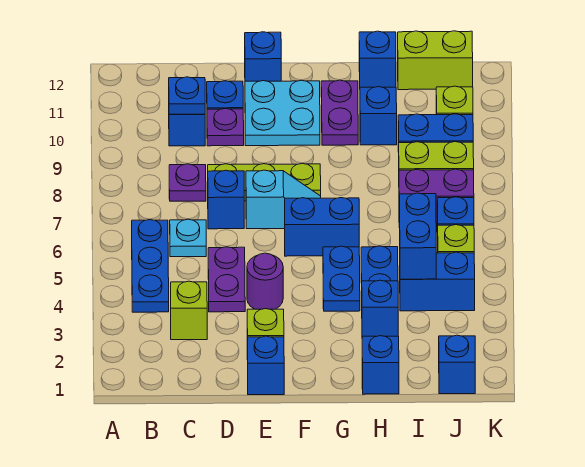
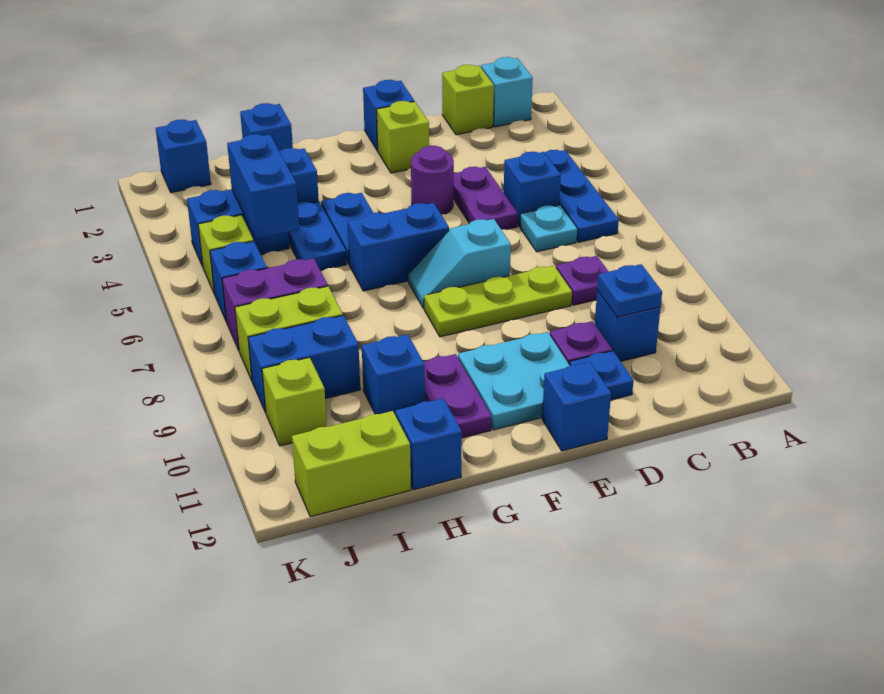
none -> cyan 1x1 brick [481,57,533,127]
lime 1x1 brick [171,281,207,340] -> lime 1x1 brick moved to [442,65,494,135]
blue 1x1 brick [208,170,244,229] -> blue 1x1 brick moved to [504,152,561,227]

